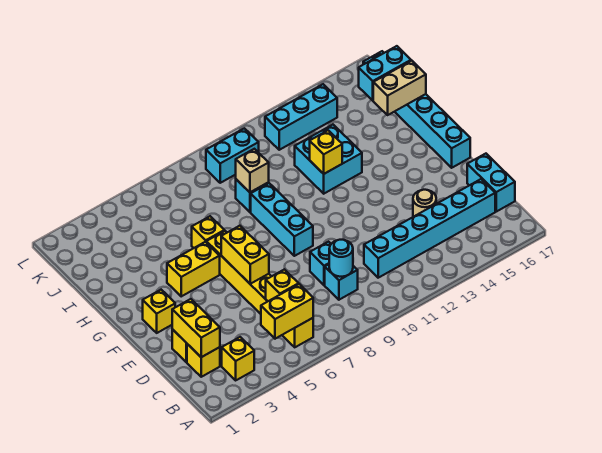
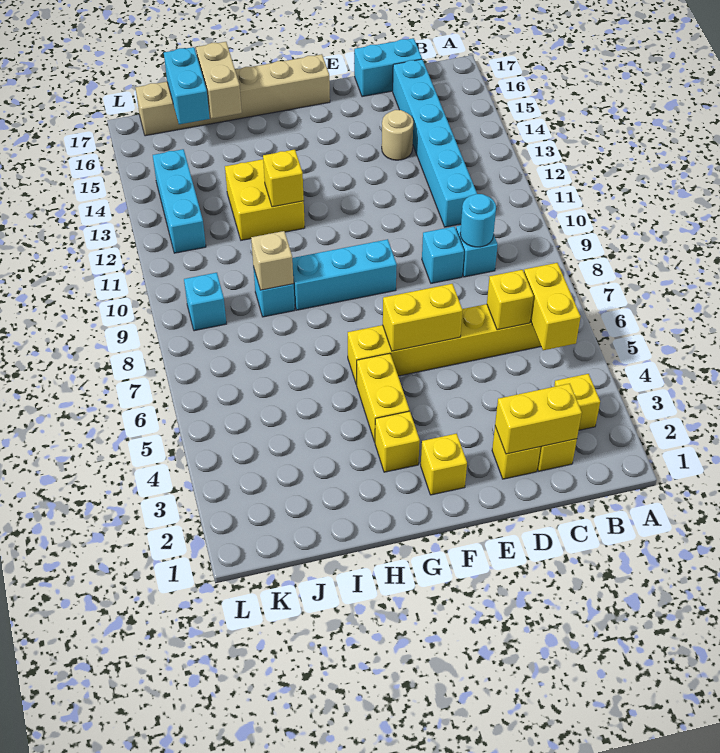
cyan 1x6 brick [363,51,470,168] -> tan 1x6 brick [135,54,330,136]
yellow 1x1 brick [192,216,224,248] -> yellow 1x1 brick moved to [375,411,420,472]
cyan 2x2 brick [295,125,362,194] -> yellow 2x2 brick [225,159,305,240]
cyan 1x2 brick [206,128,259,183] -> cyan 1x1 brick [184,273,226,331]

